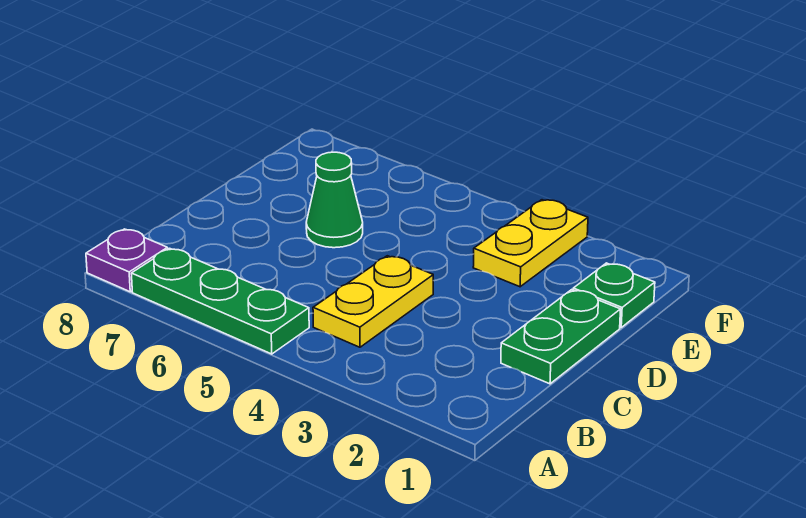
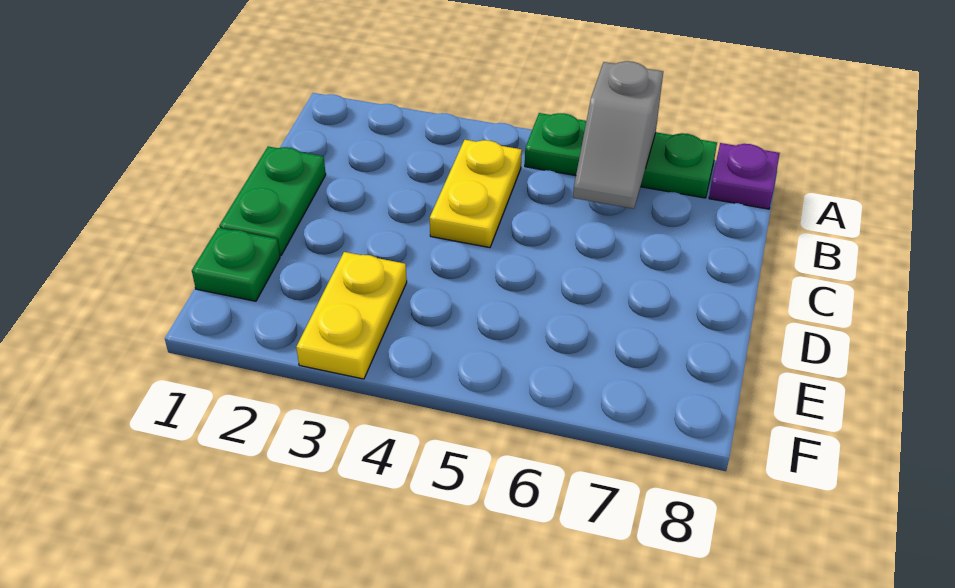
none -> grey 1x2 slope [573,61,663,209]
green 1x1 cone [306,152,363,248] -> none

